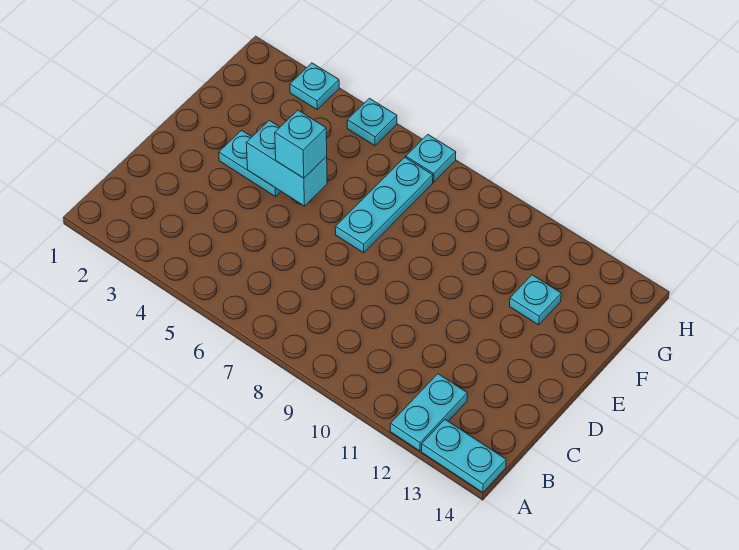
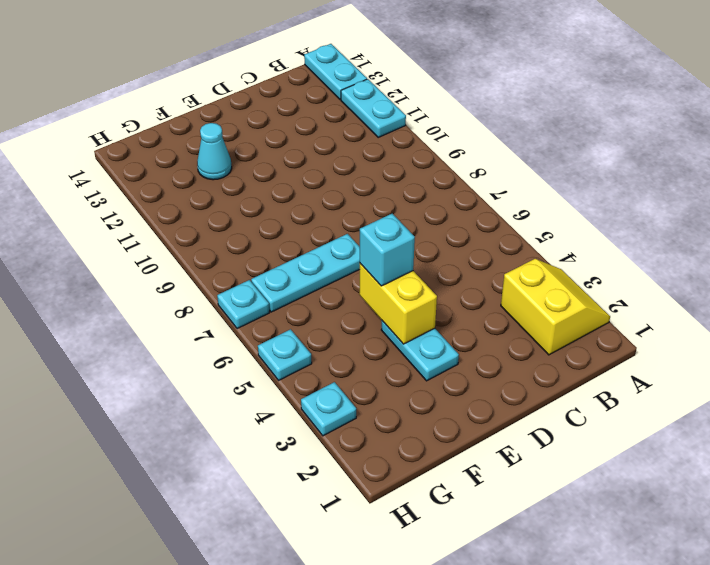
none -> yellow 2x2 slope [501,259,610,355]
cyan 1x2 plate [390,374,467,451] -> cyan 1x2 plate turned to [341,79,406,137]
cyan 1x2 brick [246,120,327,206] -> yellow 1x2 brick [359,264,437,344]
cyan 1x1 plate [509,275,561,325] -> cyan 1x1 cone [197,123,232,180]

